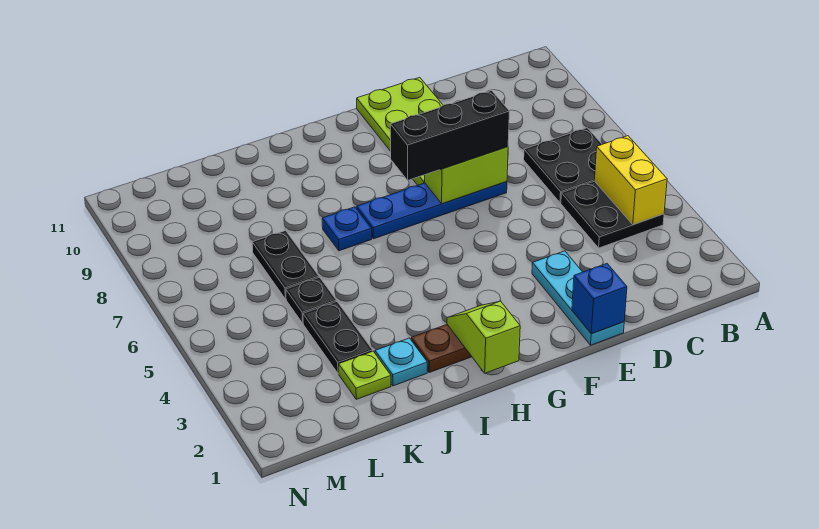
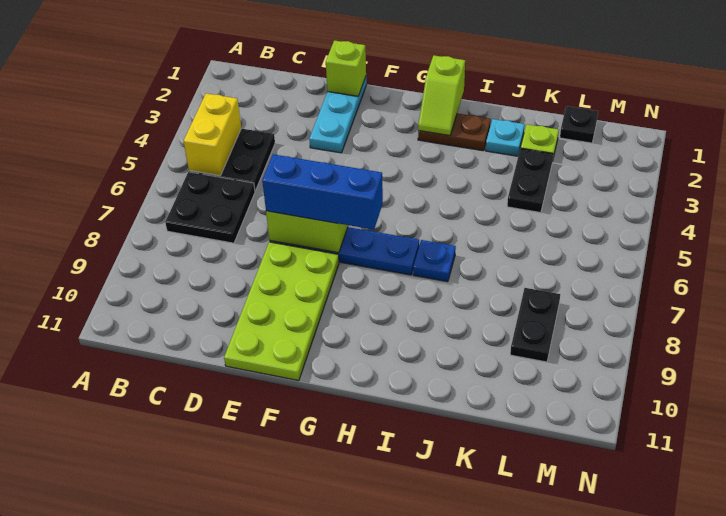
blue 1x1 brick [572,264,627,334] -> lime 1x1 brick [326,40,366,96]
black 1x3 brick [390,91,509,180] -> blue 1x3 brick [262,154,383,230]
black 1x1 plate [286,277,336,323] -> black 1x1 plate moved to [560,106,598,143]
black 1x2 plate [252,231,319,299] -> black 1x2 plate moved to [510,288,560,362]

